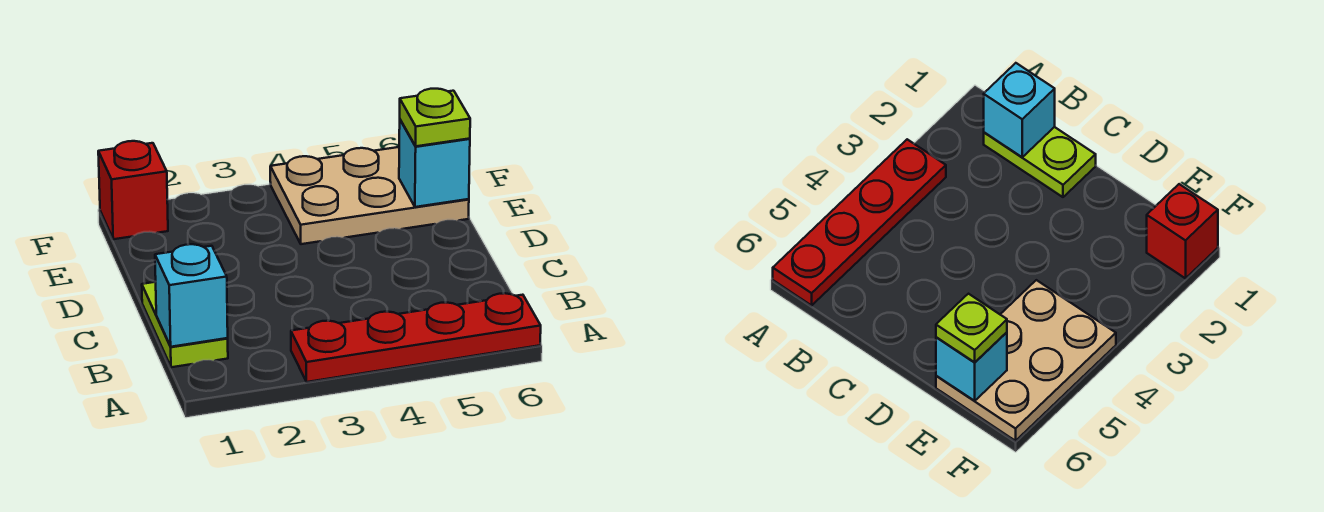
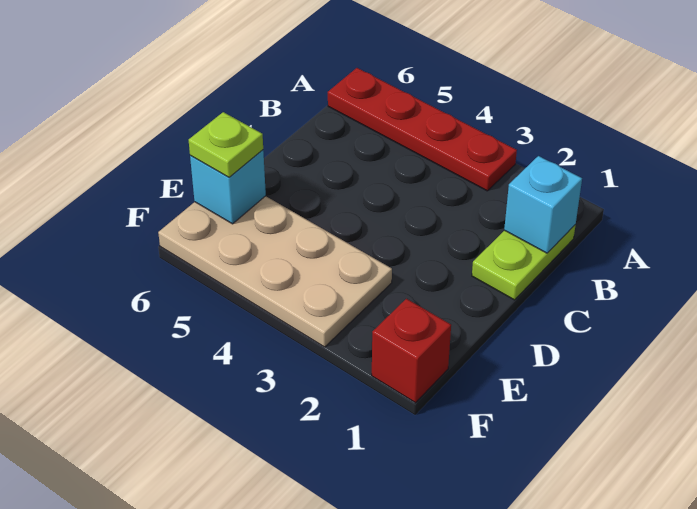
tan 2x3 plate [270,147,469,244] -> tan 2x4 plate [158,196,392,347]

